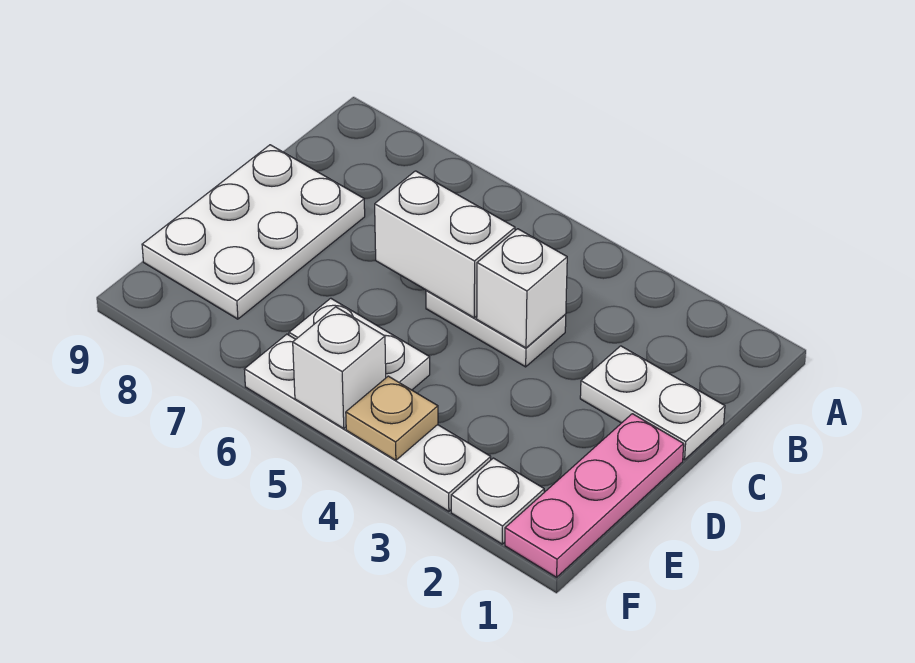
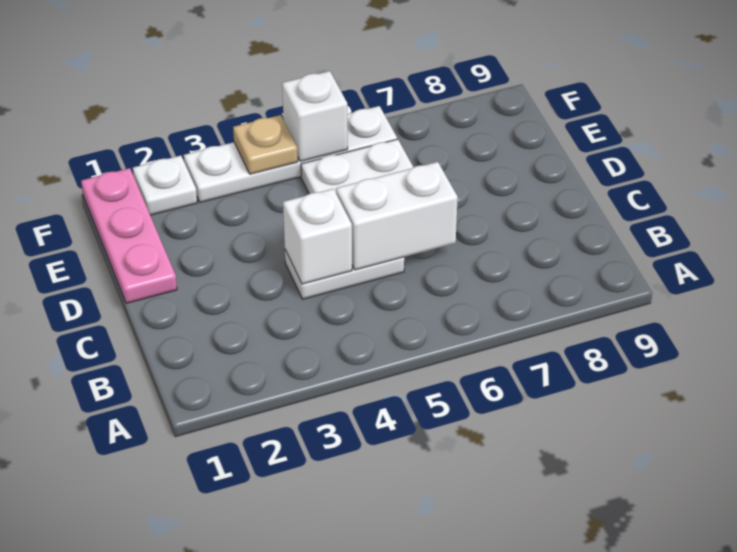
white 1x2 plate [580,346,725,460] -> none
white 2x3 plate [142,145,365,319] -> none

